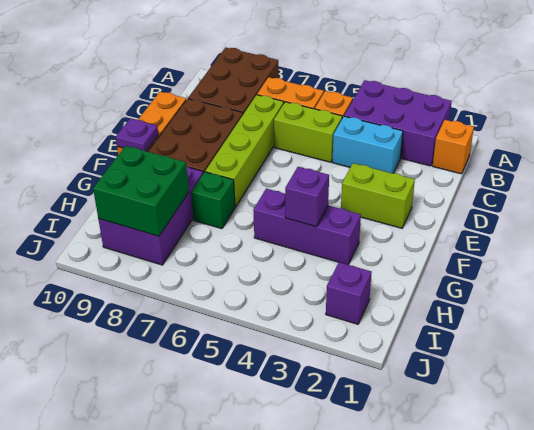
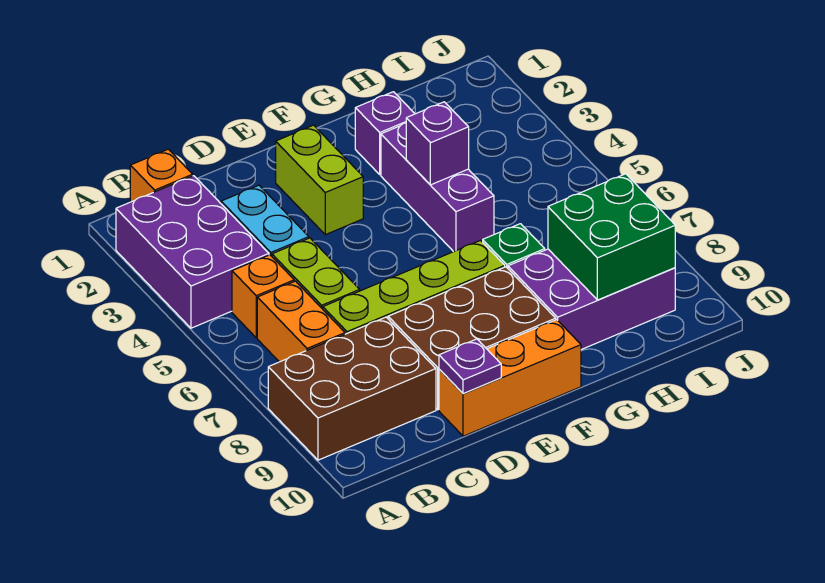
purple 1x1 plate [116,118,158,151] -> purple 1x1 plate moved to [439,339,501,394]
purple 1x1 brick [326,262,372,324] -> purple 1x1 brick moved to [355,92,415,175]

